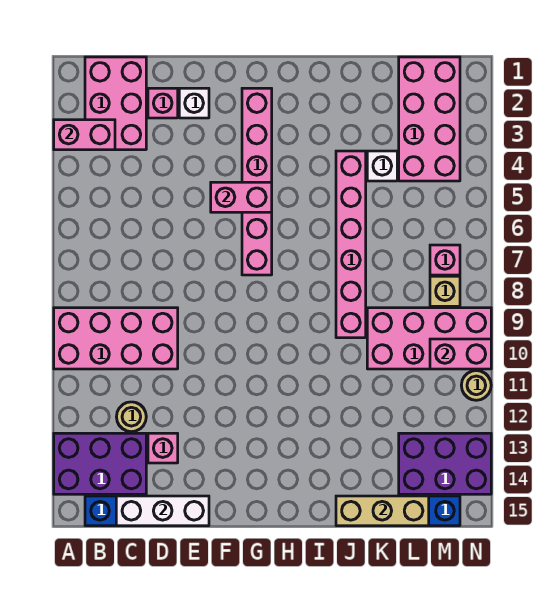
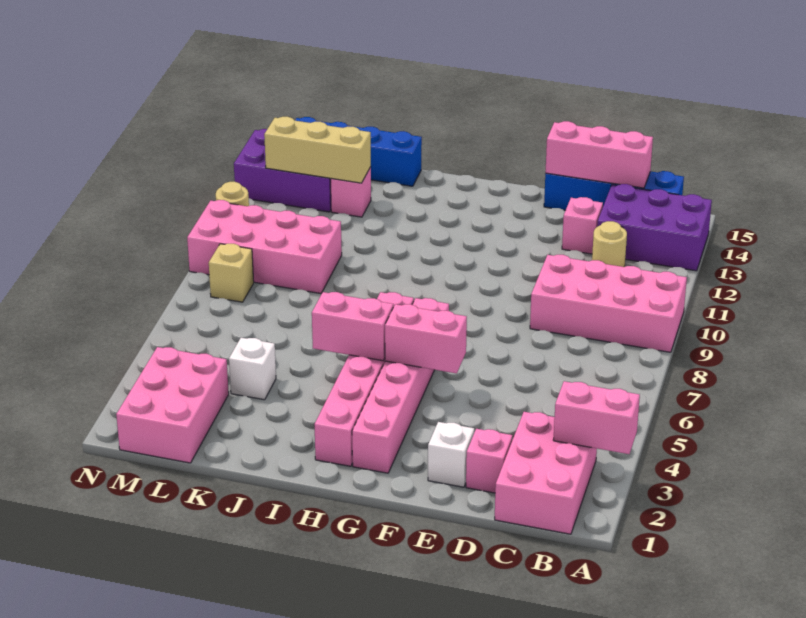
white 1x3 brick [116,496,209,526] -> pink 1x3 brick [545,121,653,188]
pink 1x6 brick [336,151,366,338] -> pink 1x6 brick moved to [314,292,414,466]
tan 1x3 brick [336,496,429,526] -> tan 1x3 brick moved to [264,117,371,183]
pink 2x4 brick [399,57,460,181] -> pink 2x3 brick [116,347,229,463]
pink 1x1 brick [430,245,460,275] -> pink 1x1 brick moved to [331,167,371,217]
pink 1x2 brick [430,339,491,369] -> pink 1x2 brick moved to [312,292,393,361]

